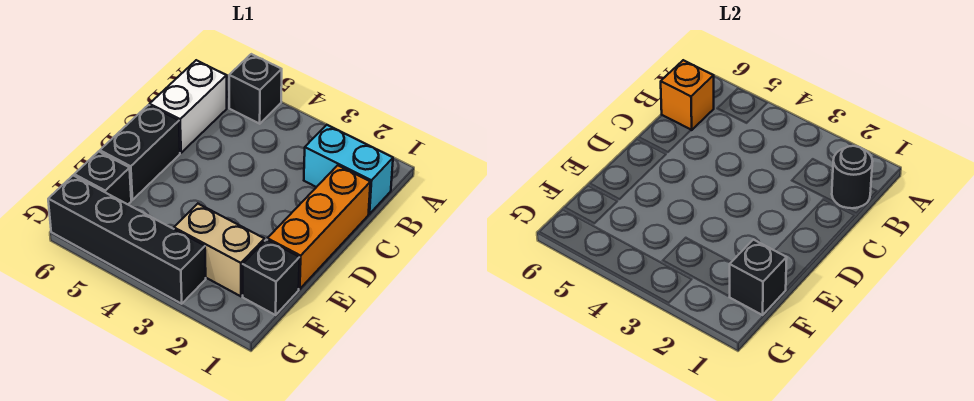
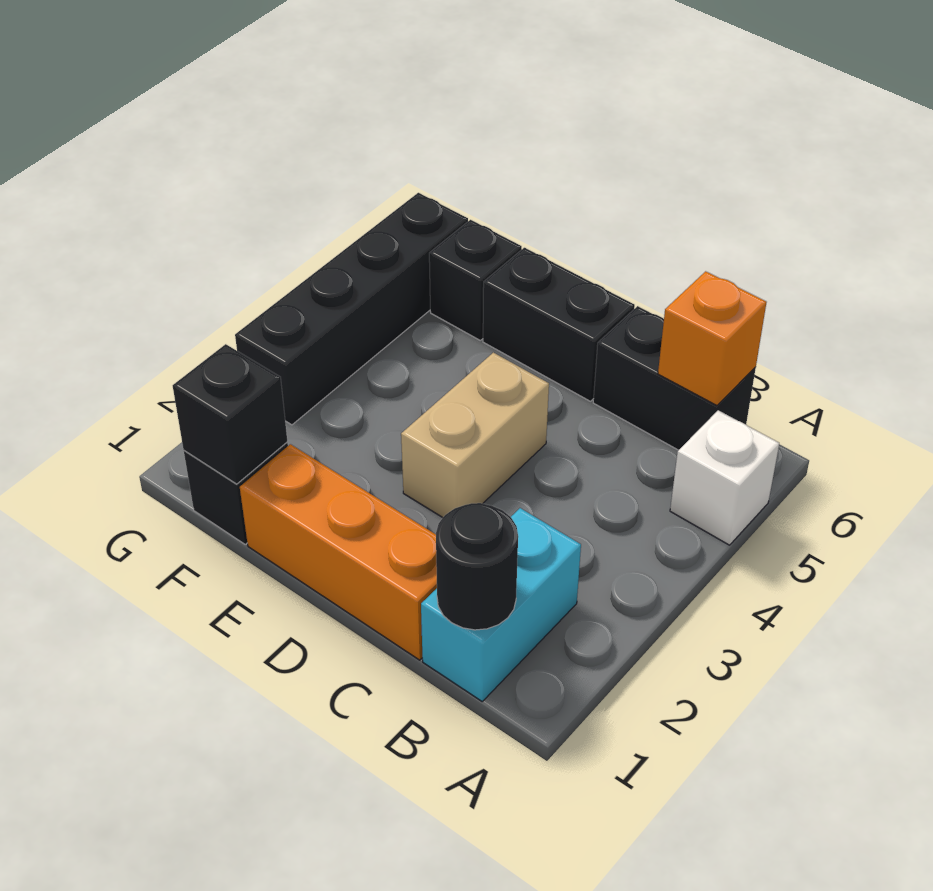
black 1x1 brick [229,54,282,124] -> white 1x1 brick [670,410,779,545]
white 1x2 brick [150,60,227,153] -> black 1x2 brick [593,306,756,450]
tan 1x2 brick [174,204,265,296] -> tan 1x2 brick moved to [401,352,549,518]

